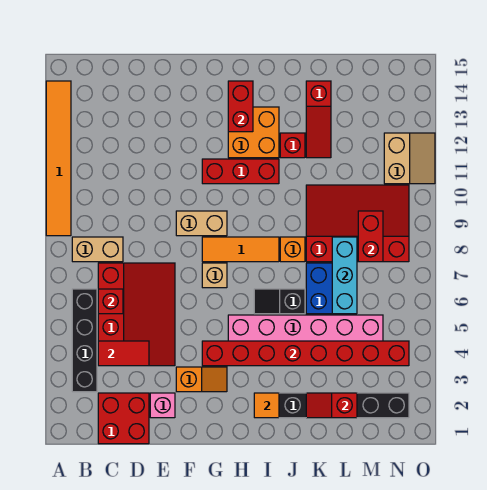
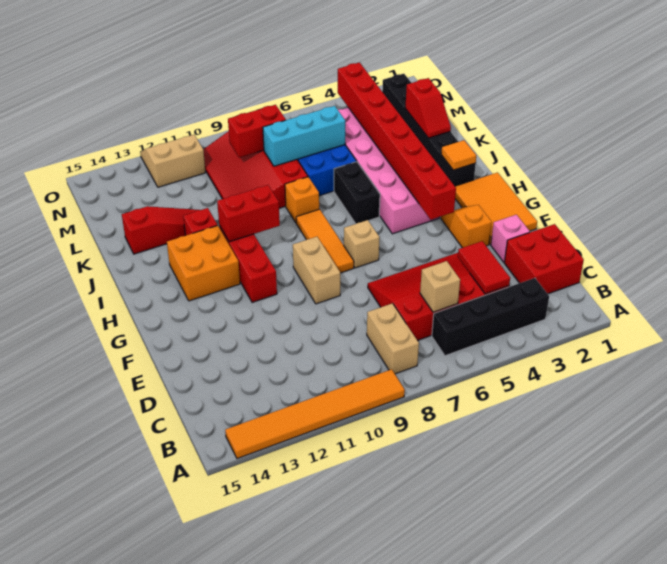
red 1x1 brick [98,289,123,314] -> tan 1x1 brick [420,261,460,312]
none -> orange 2x3 tile [455,173,537,245]
red 1x2 brick [228,81,253,132] -> red 1x2 brick moved to [217,185,280,242]
black 1x2 slope [254,289,305,314] -> black 1x2 brick [334,162,380,224]

